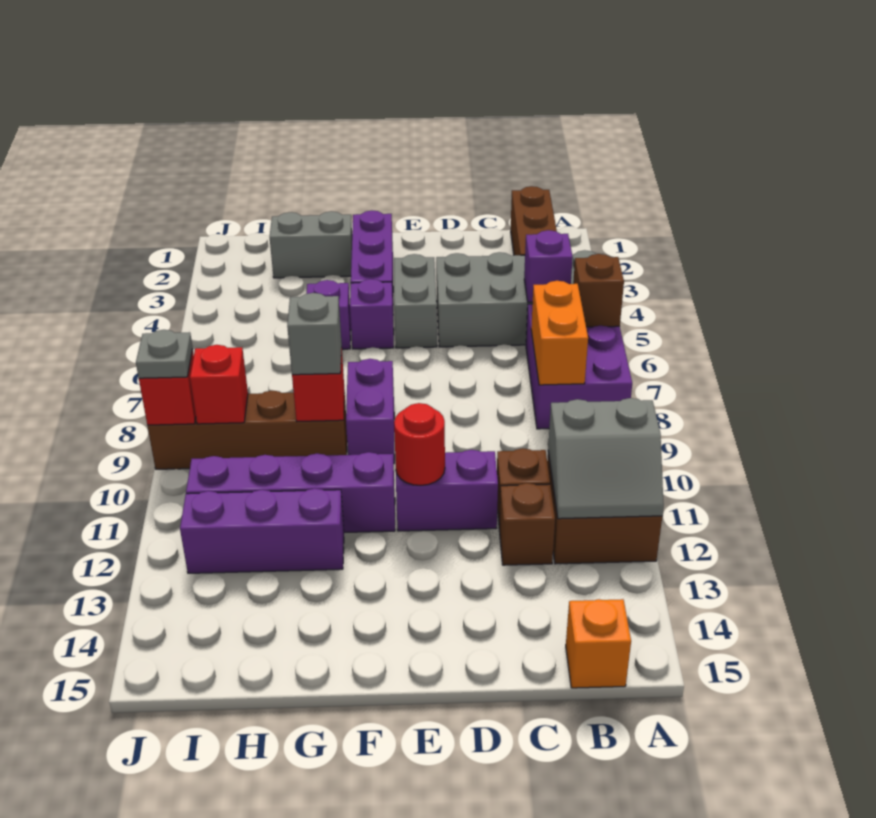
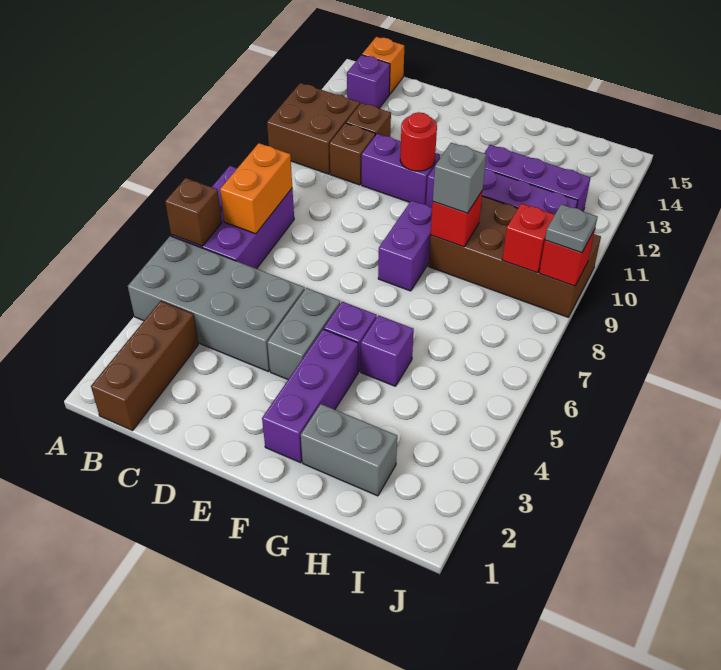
grey 2x2 slope [548,398,664,519] -> none
purple 1x1 brick [524,230,573,302] -> purple 1x1 brick moved to [347,55,390,108]
brown 1x4 brick [147,391,347,469] -> brown 2x4 brick [429,196,601,317]

